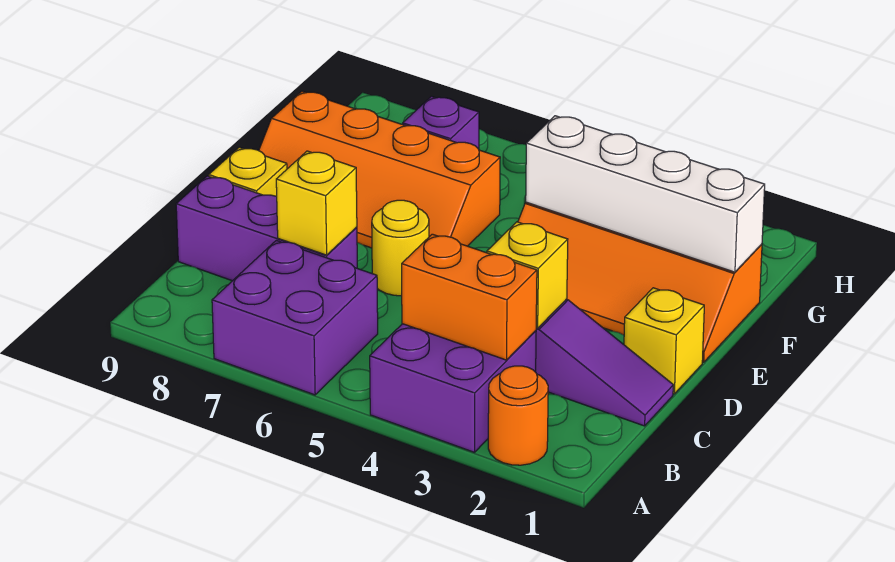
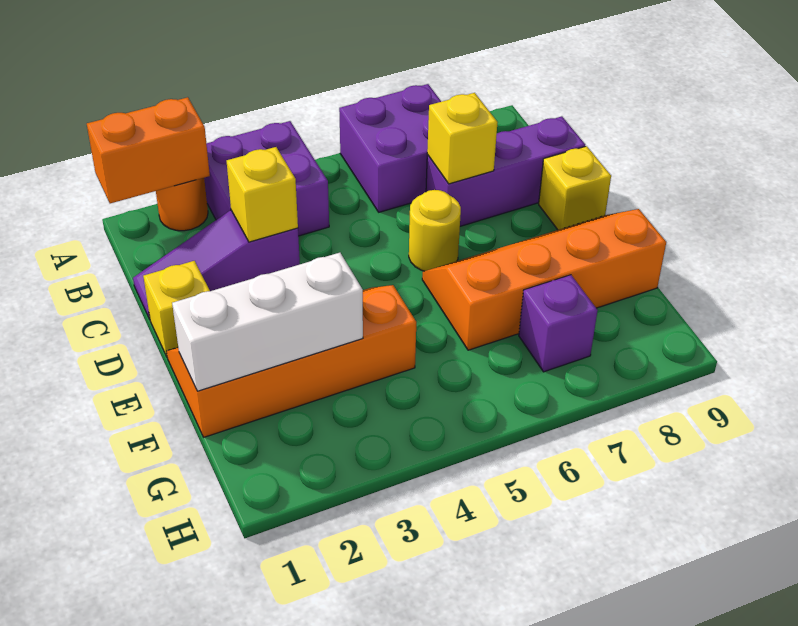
orange 1x2 brick [402,234,537,360] -> orange 1x2 brick moved to [87,97,210,203]
white 1x4 brick [526,116,765,272] -> white 1x3 brick [172,253,363,391]

